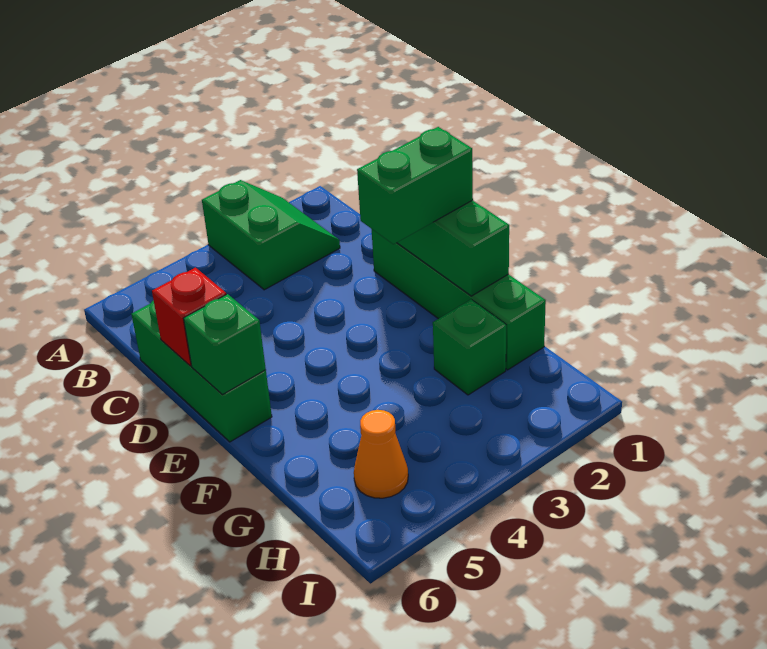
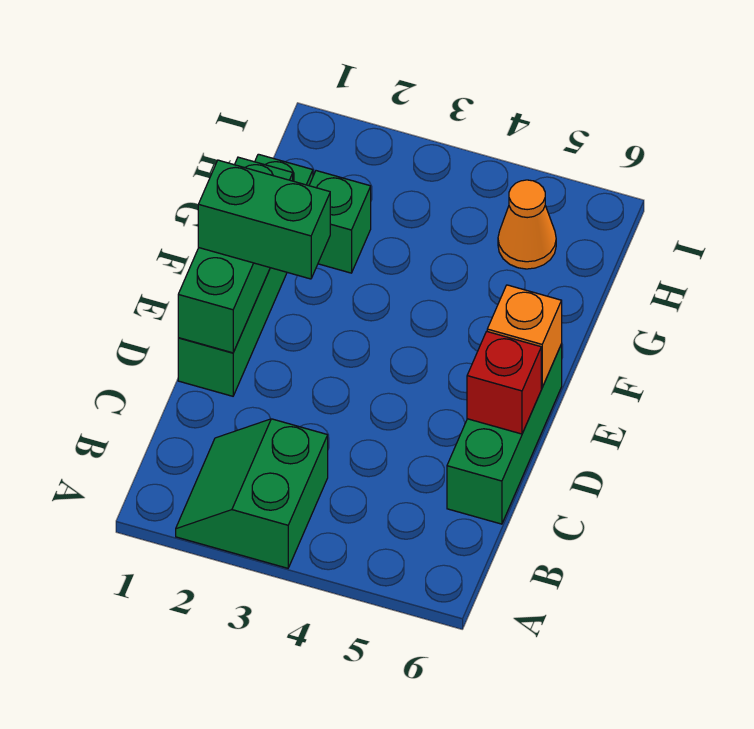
green 1x1 brick [183,294,266,395] -> orange 1x1 brick [487,285,562,387]

